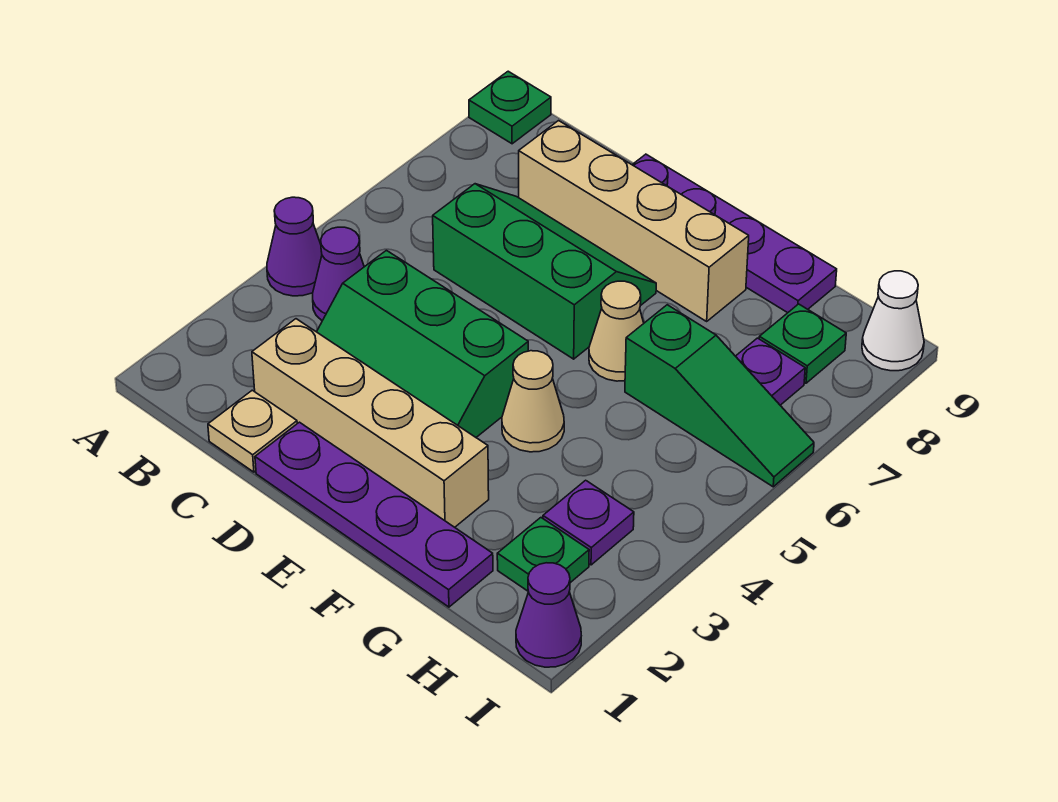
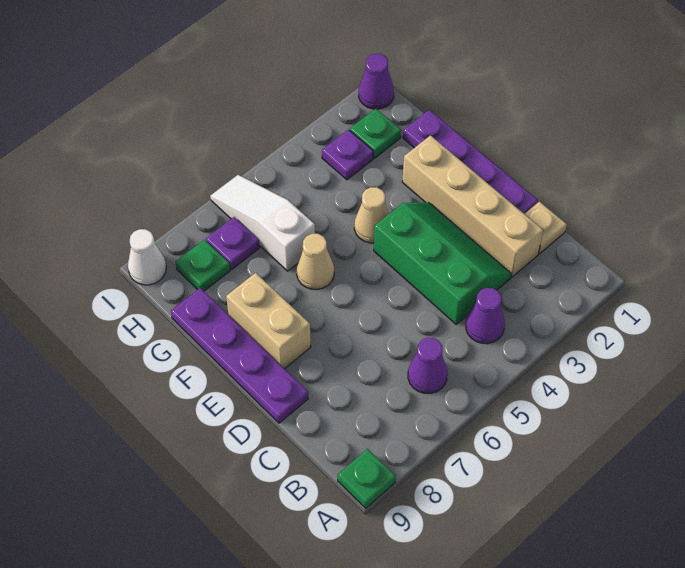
purple 1x1 cone [267,197,322,296] -> purple 1x1 cone moved to [408,338,447,393]
green 2x3 slope [433,184,656,359] -> none
tan 1x4 brick [519,121,749,321] -> tan 1x2 brick [226,273,311,369]
green 1x3 slope [625,305,814,487] -> white 1x3 slope [210,175,315,271]

